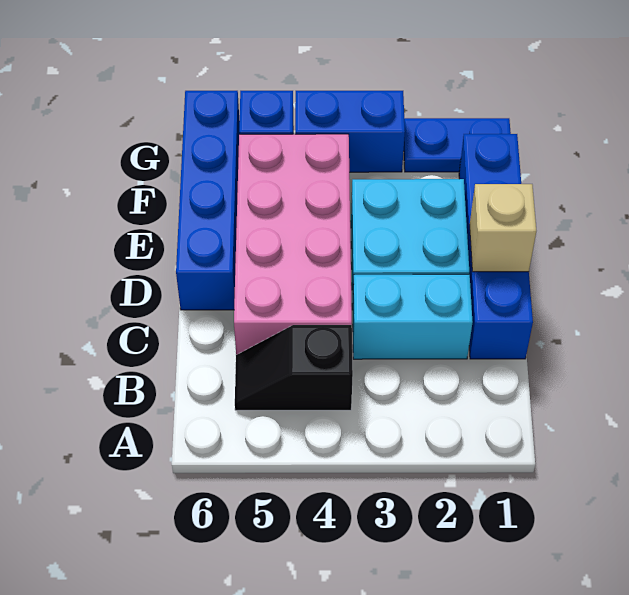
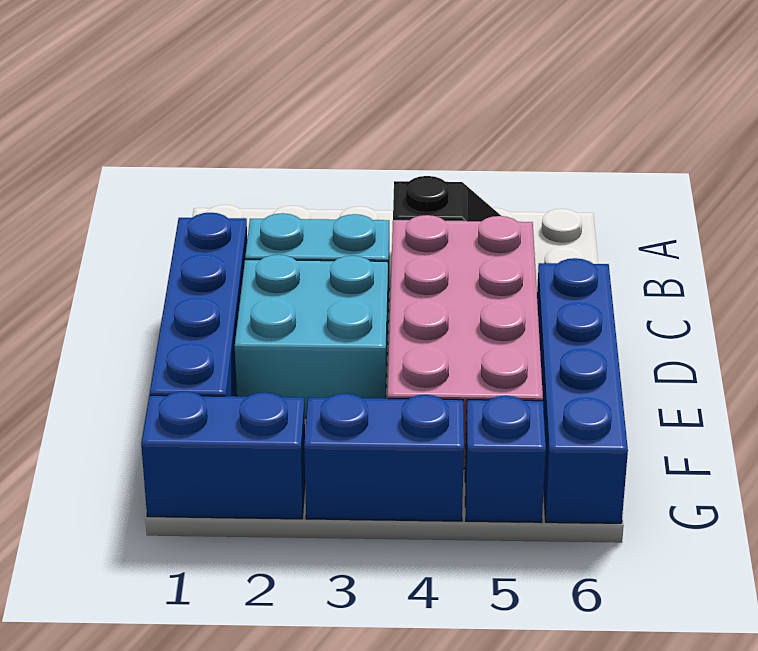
tan 1x1 brick [470,184,536,272] -> none
blue 1x2 plate [404,118,511,172] -> blue 1x2 brick [141,391,305,519]

